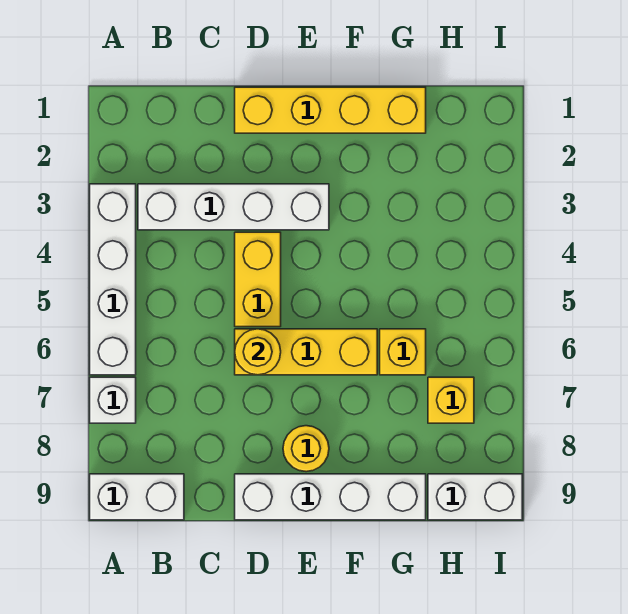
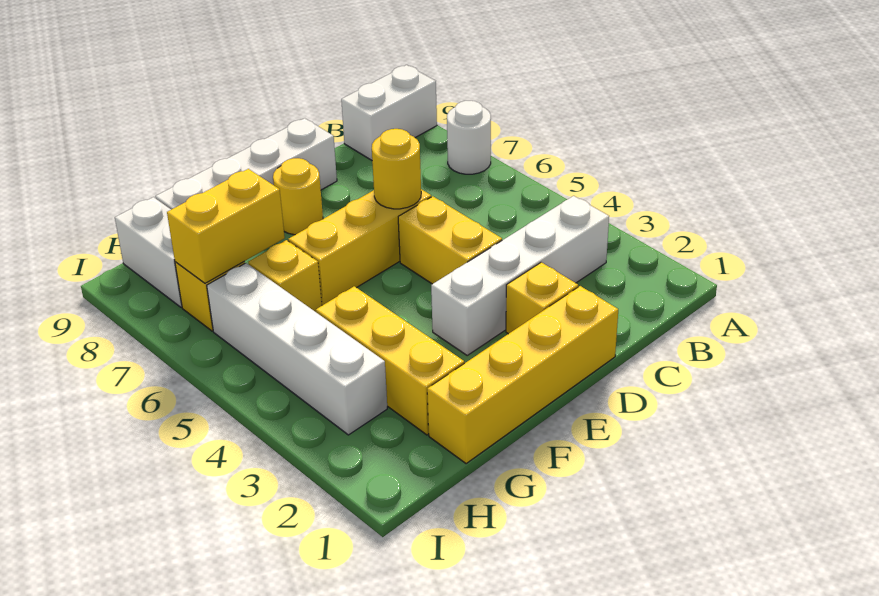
white 1x4 brick [90,184,136,375] -> white 1x4 brick moved to [207,263,387,435]
white 1x1 brick [90,377,136,423] -> white 1x1 round brick [447,101,491,174]
none -> yellow 1x1 brick [506,262,578,334]
none -> yellow 1x3 brick [316,286,464,435]
none -> yellow 1x2 brick [167,169,285,283]
white 1x2 brick [428,474,522,520] -> white 1x2 brick turned to [115,197,182,307]

